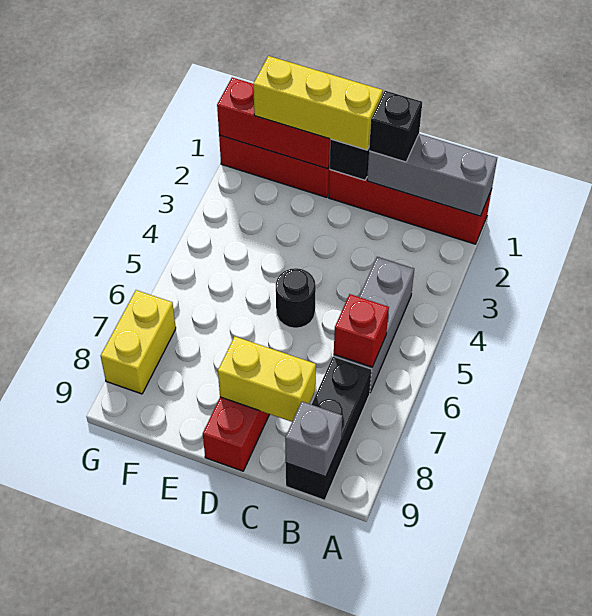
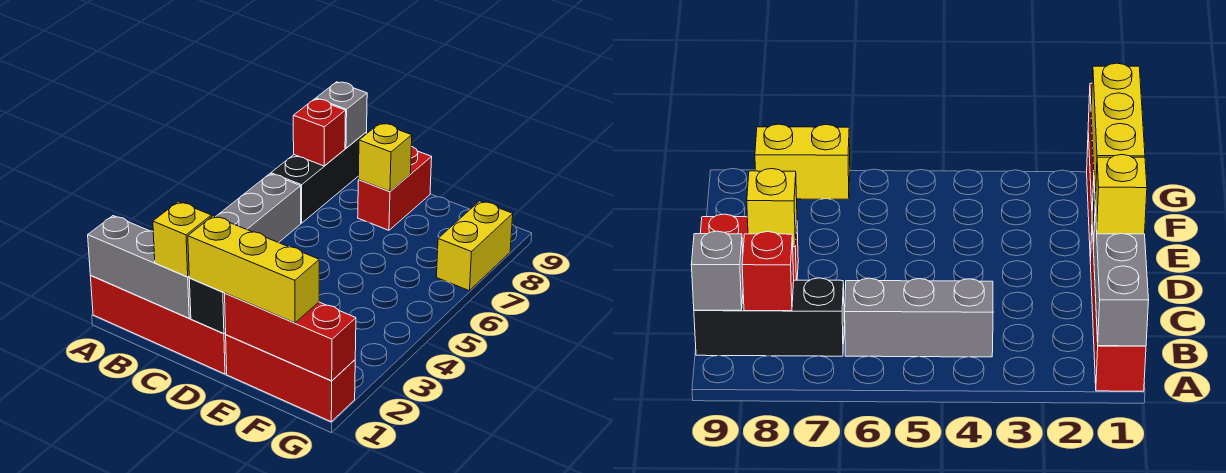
red 1x1 brick [334,294,389,367] -> red 1x1 brick moved to [293,99,346,166]
black 1x1 brick [369,91,422,162] -> yellow 1x1 brick [153,202,211,277]
yellow 1x2 brick [218,336,316,422] -> yellow 1x1 brick [358,123,412,192]
black 1x1 round brick [276,268,316,328] -> none

